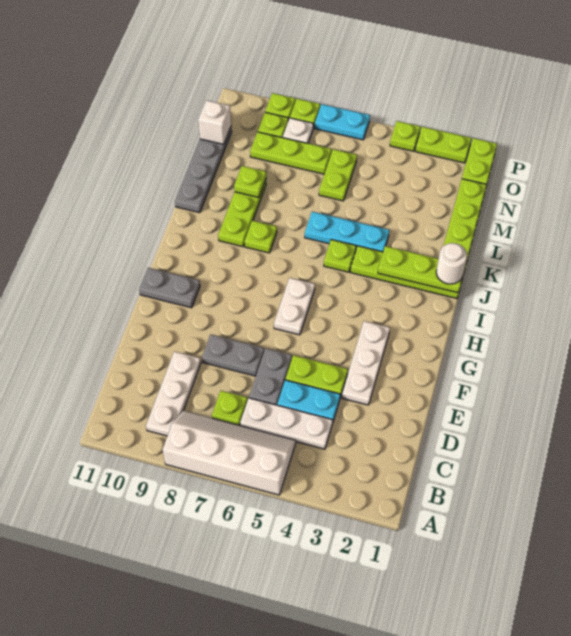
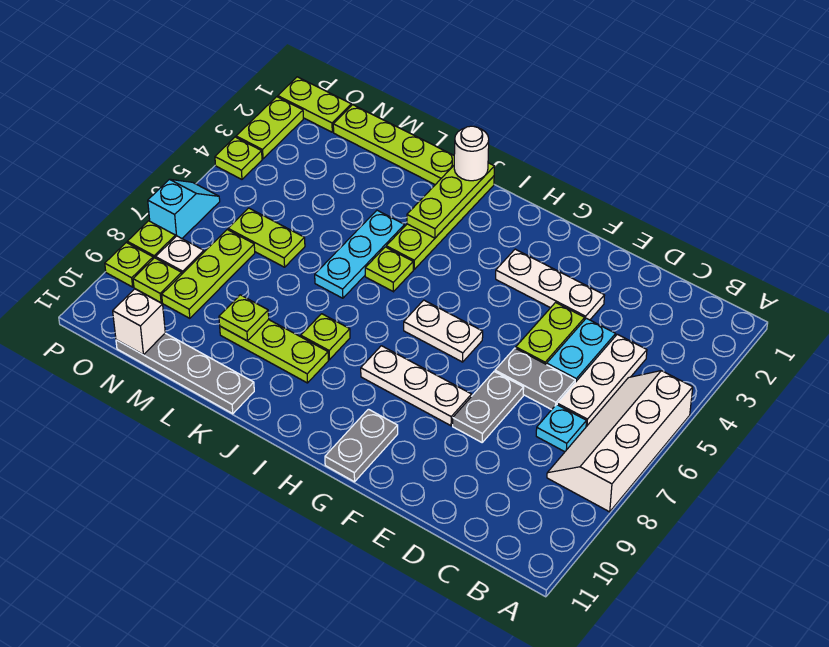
white 1x3 plate [146,352,201,436] -> white 1x3 plate moved to [361,346,472,426]
lime 1x1 plate [212,391,247,425] -> cyan 1x1 plate [536,405,586,452]
cyan 1x2 plate [315,104,370,140] -> cyan 1x2 slope [148,179,220,238]

